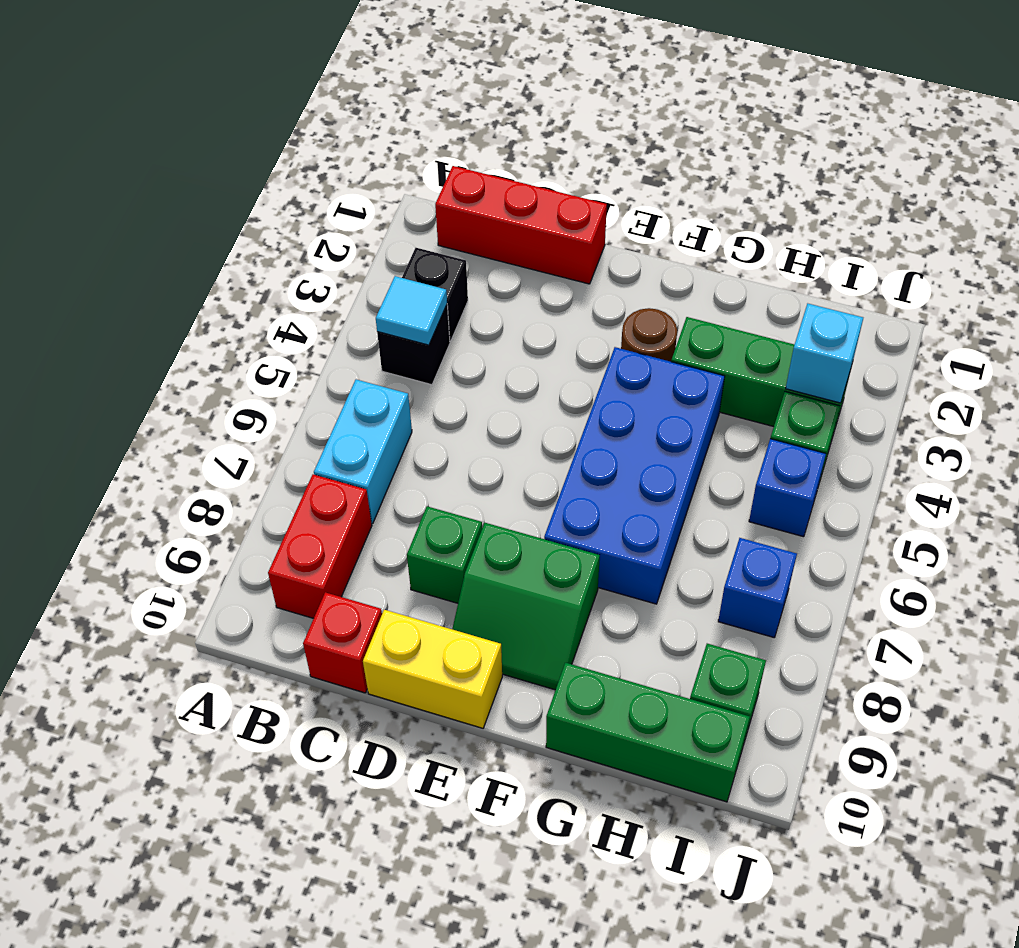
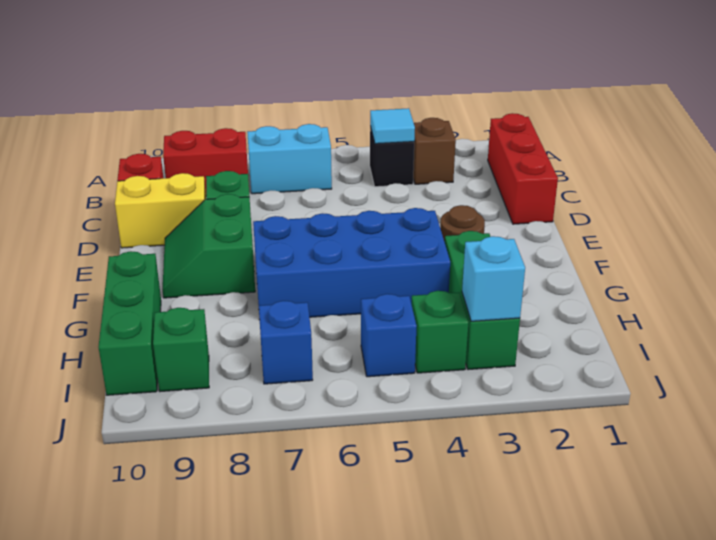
black 1x1 brick [402,248,468,341] -> brown 1x1 brick [413,118,456,184]
yellow 1x2 brick [363,610,502,728] -> yellow 1x2 brick turned to [115,173,206,248]

